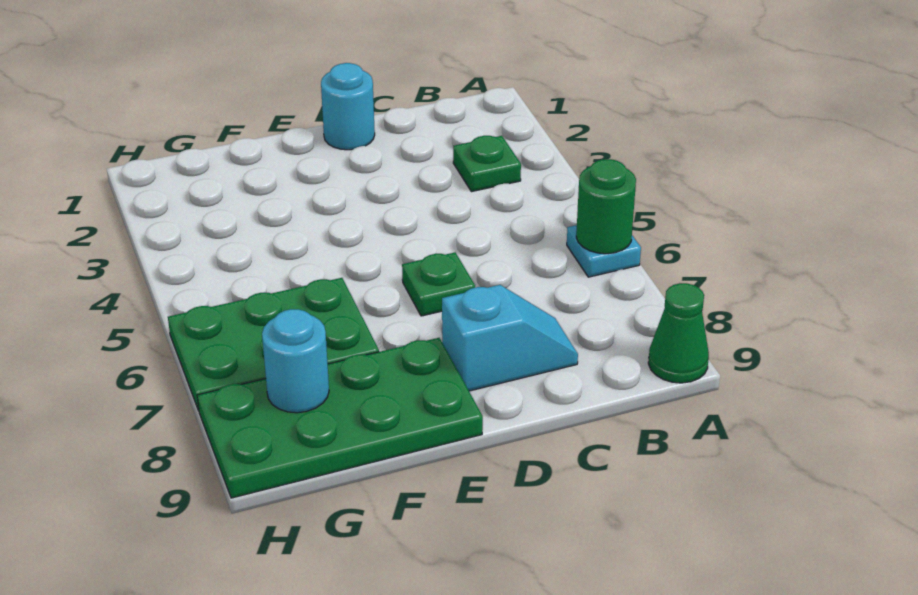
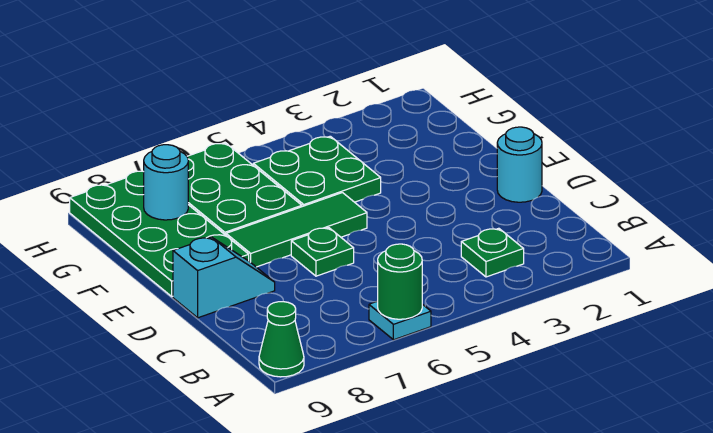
cyan 1x2 slope [442,285,578,391] -> cyan 1x2 slope turned to [173,237,275,318]
none -> green 1x3 tile [226,193,367,267]
none -> green 2x2 plate [253,136,381,207]

